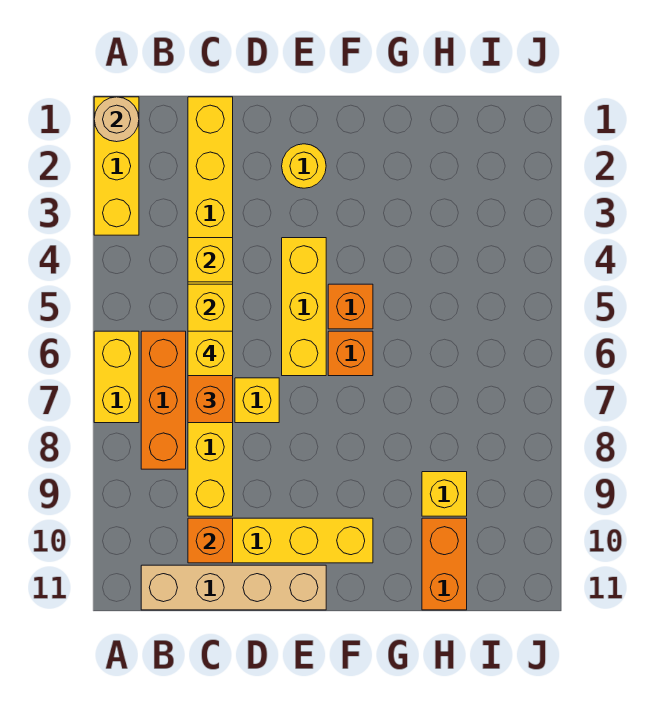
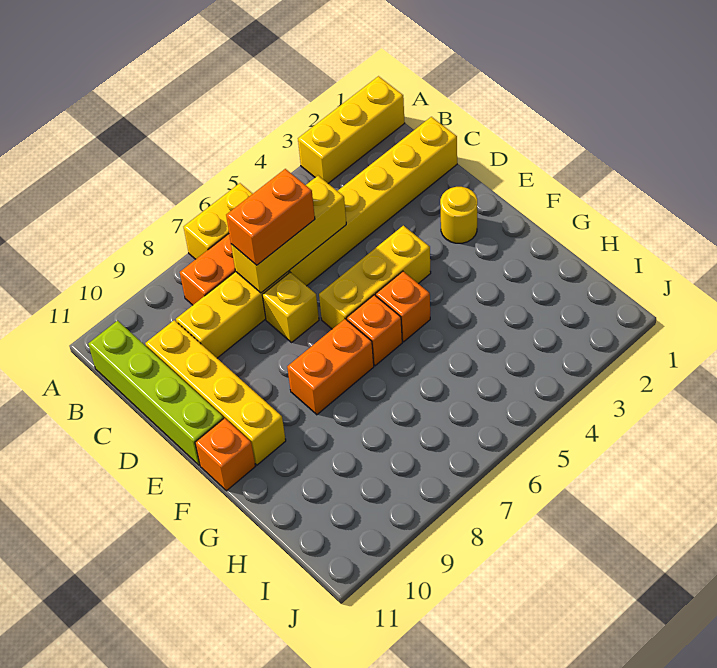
tan 1x1 round brick [94,97,139,142] -> none
tan 1x4 brick [141,565,326,610] -> lime 1x4 brick [88,321,224,465]
yellow 1x1 brick [188,238,233,282] -> none
yellow 1x1 brick [188,331,233,376] -> none
orange 1x1 brick [188,518,233,563] -> orange 1x1 brick moved to [195,418,256,491]
yellow 1x1 brick [422,472,467,516] -> none
orange 1x2 brick [422,518,467,610] -> orange 1x2 brick moved to [287,319,374,415]

